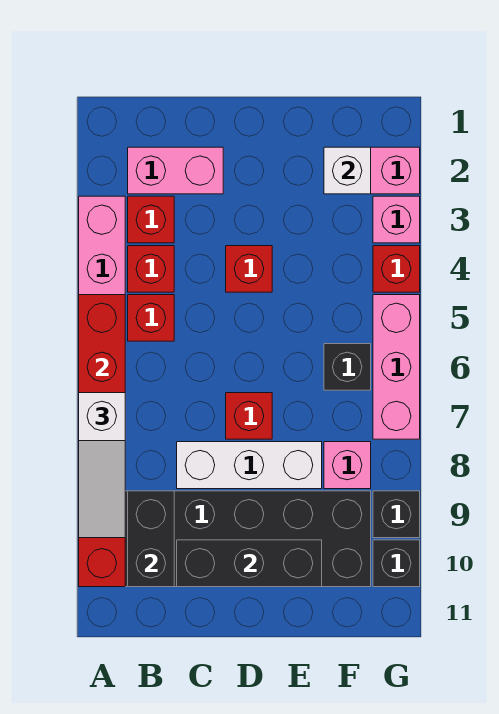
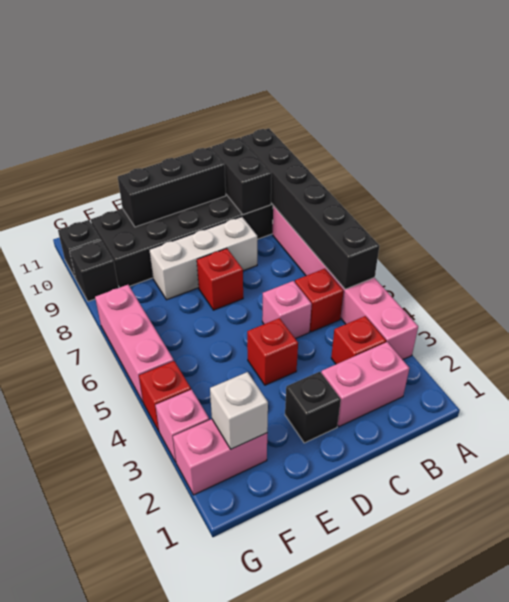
red 1x6 brick [79,295,125,587] -> black 1x6 brick [241,128,379,289]
white 1x3 slope [79,393,125,538] -> none
red 1x1 brick [128,246,174,292] -> none
black 1x1 brick [324,344,371,390] -> black 1x1 brick moved to [285,372,341,443]
pink 1x1 brick [324,442,371,489] -> pink 1x1 brick moved to [262,281,312,339]

